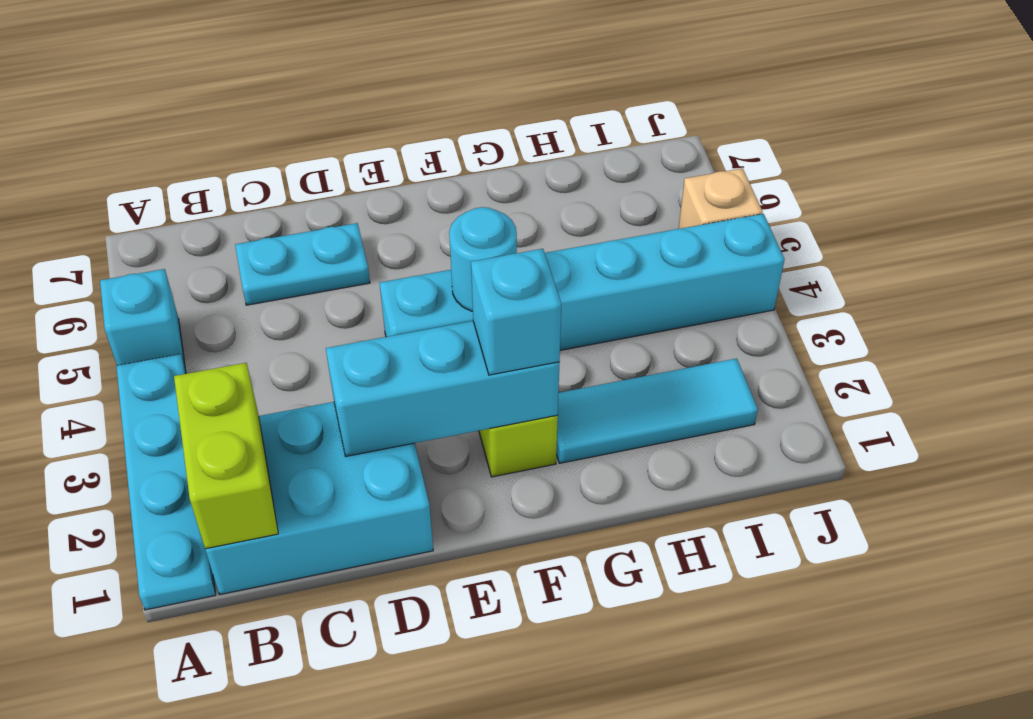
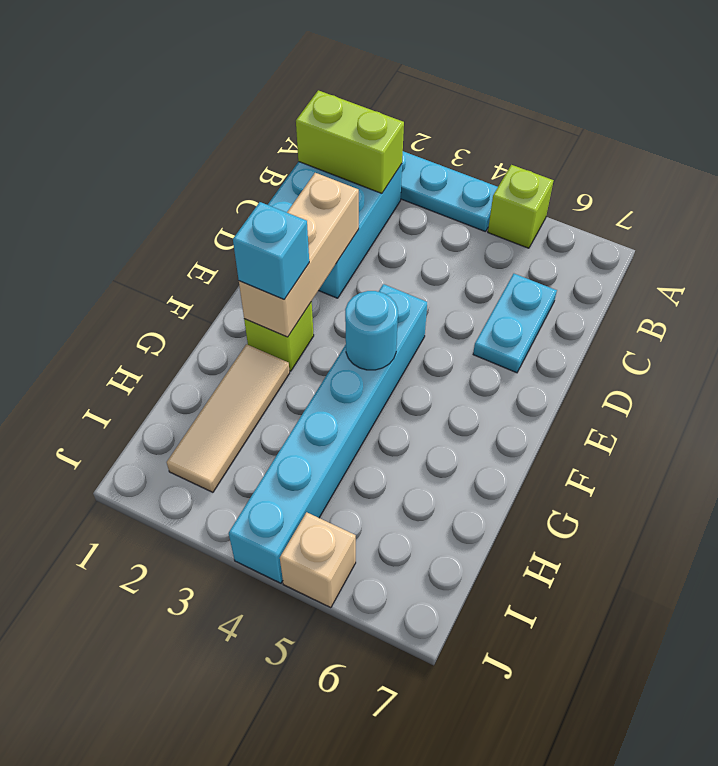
cyan 1x1 brick [100,269,185,366] -> lime 1x1 brick [488,165,554,248]
cyan 1x3 brick [326,321,559,456] -> tan 1x3 brick [239,173,359,337]
cyan 1x3 tile [556,359,758,463] -> tan 1x3 tile [167,344,290,492]

